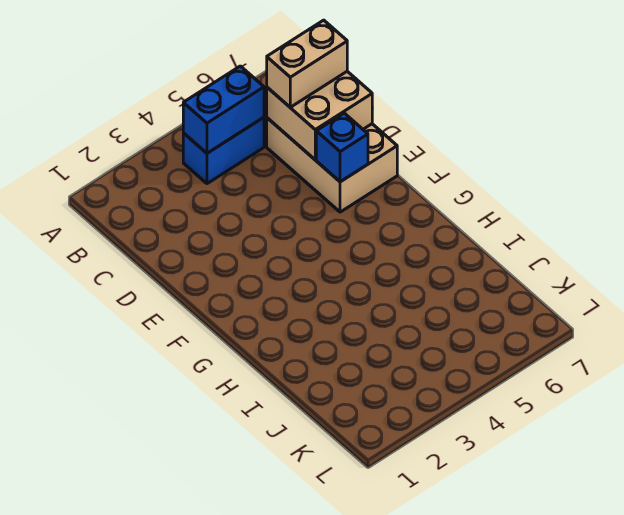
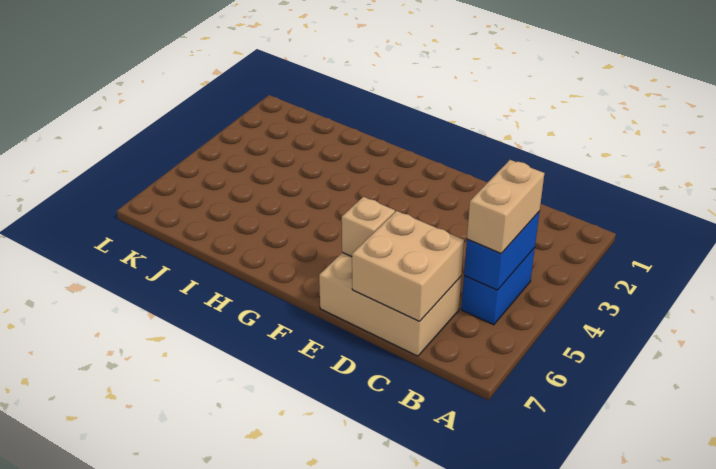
tan 1x2 brick [267,20,347,107] -> tan 1x2 brick moved to [467,160,544,253]
blue 1x1 brick [316,113,368,182] -> tan 1x1 brick [342,197,395,257]

